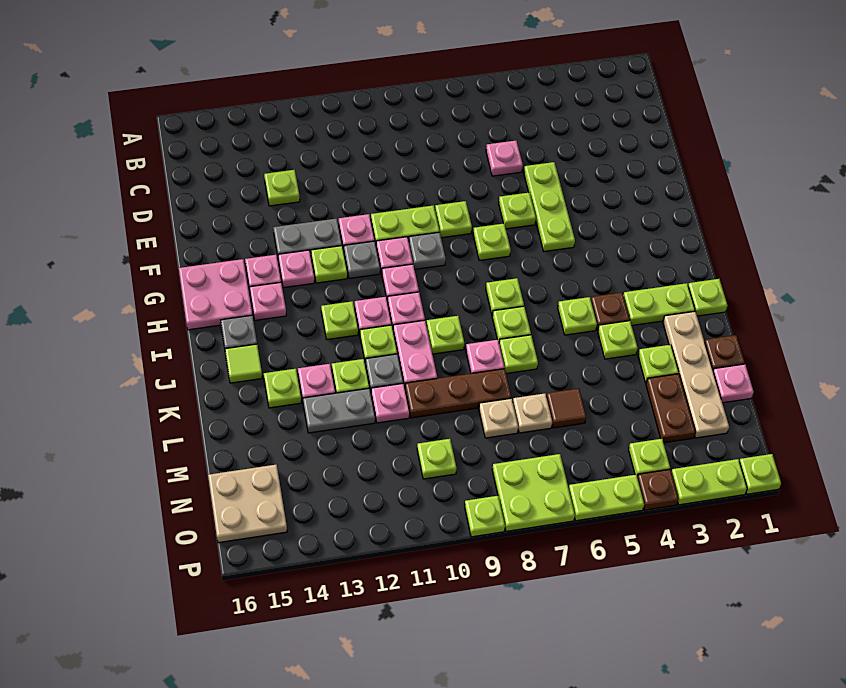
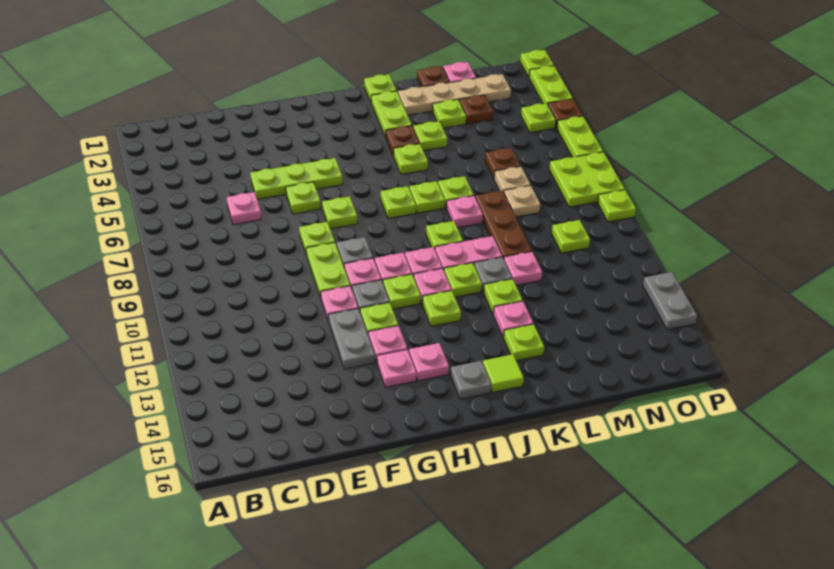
lime 1x1 plate [264,170,300,206] -> lime 1x1 plate moved to [383,274,421,309]
pink 2x2 plate [179,259,252,330] -> none
grey 1x2 plate [303,388,375,433] -> grey 1x2 plate moved to [643,272,697,330]
brown 1x2 plate [646,374,696,443] -> brown 1x1 plate [460,95,493,124]
brown 1x1 tile [547,389,586,428] -> brown 1x1 plate [485,148,521,178]
tan 2x2 plate [208,465,287,543] -> none

